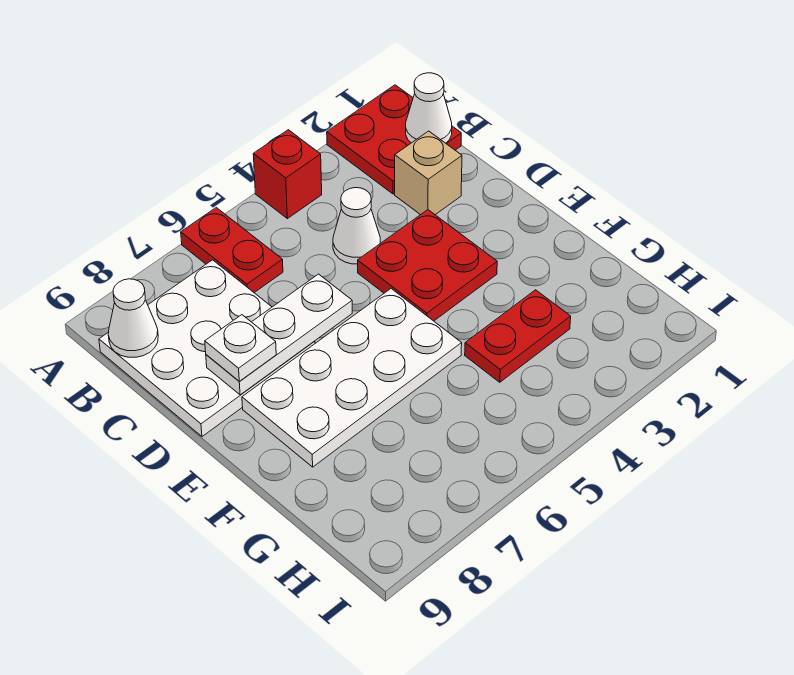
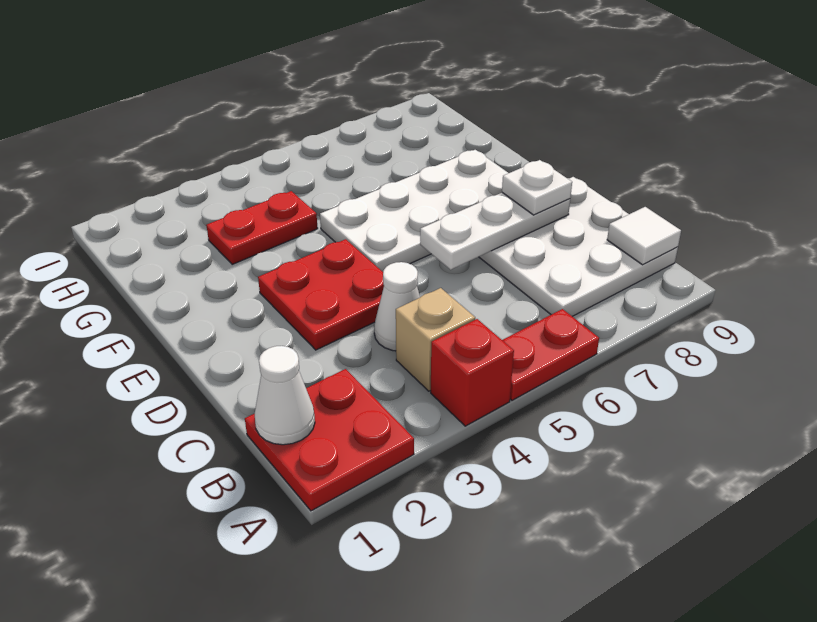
red 1x2 plate [181,208,283,293] -> red 1x2 plate turned to [502,309,599,400]
white 1x1 cone [108,279,158,357] -> white 1x1 tile [607,207,681,265]
tan 1x1 brick [395,131,462,215] -> tan 1x1 brick moved to [396,288,475,391]

